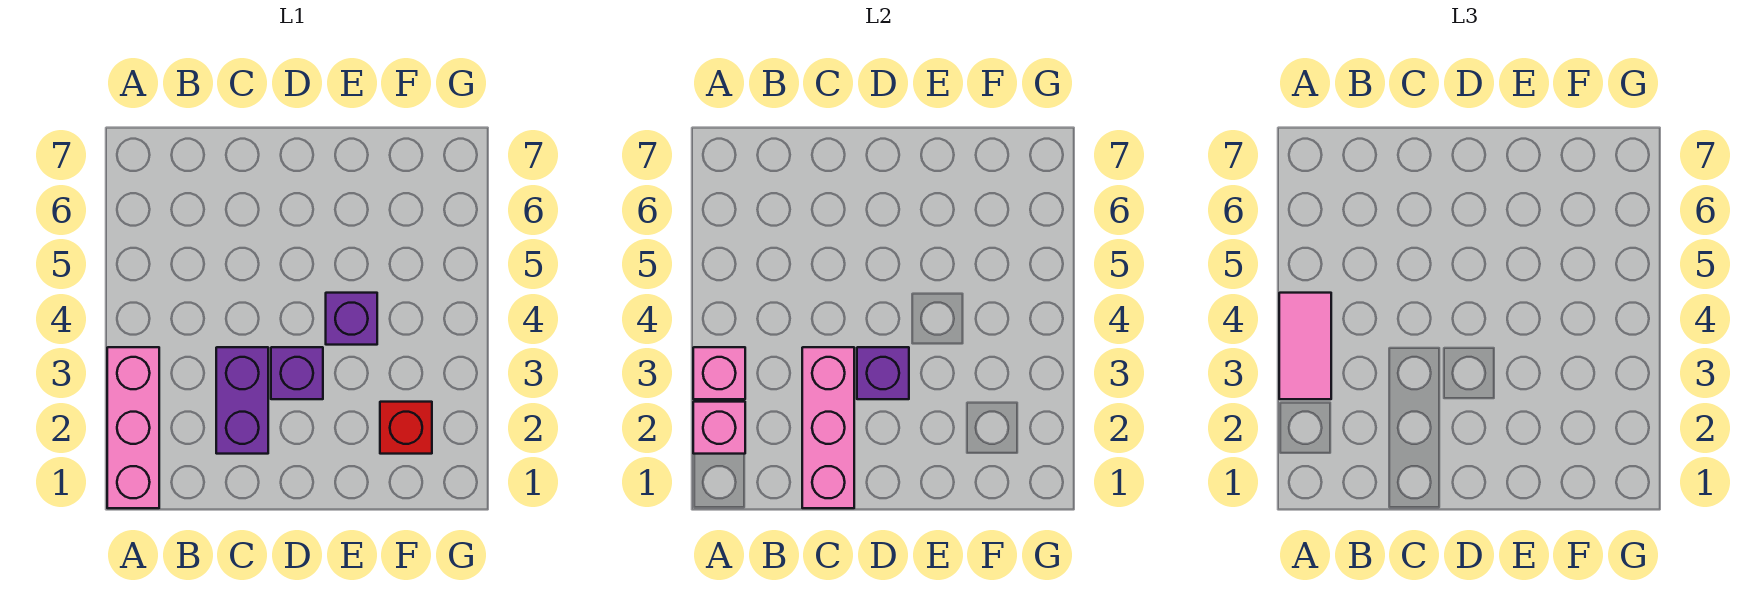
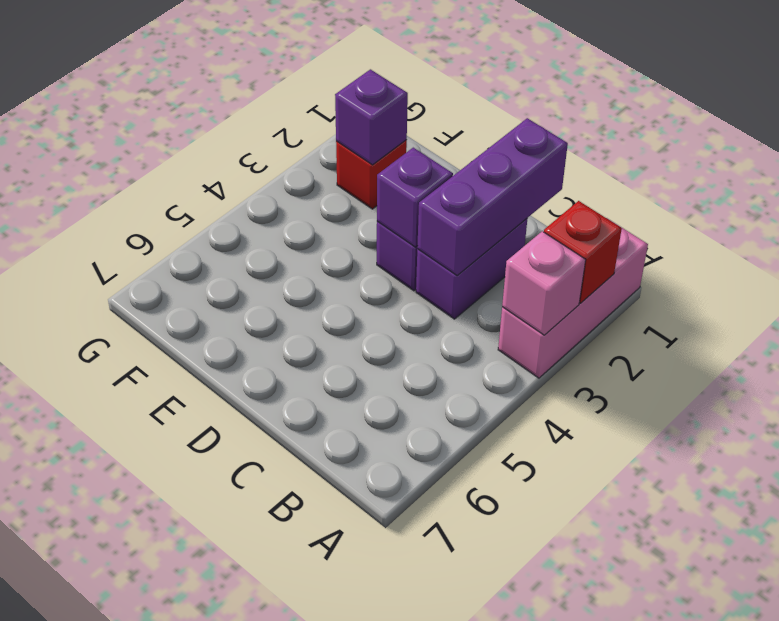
pink 1x1 brick [693,402,745,454] -> red 1x1 brick [544,201,622,303]
pink 1x2 tile [1279,293,1331,399] -> none
pink 1x3 brick [802,347,854,508] -> purple 1x3 brick [417,118,568,276]
purple 1x1 brick [326,293,377,345] -> purple 1x1 brick moved to [335,69,408,165]

